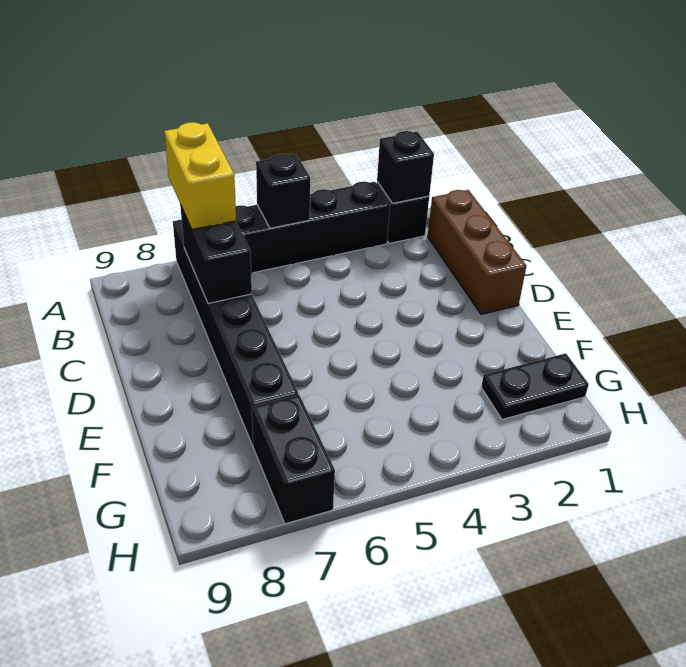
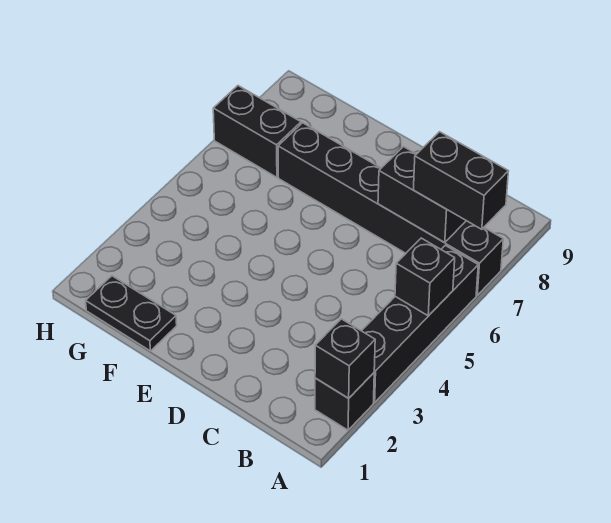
yellow 1x2 brick [164,122,236,230] -> black 1x2 brick [413,132,509,229]
brown 1x3 brick [428,190,526,314] -> none
black 1x2 plate [481,353,589,419] -> black 1x2 plate turned to [86,276,177,351]

